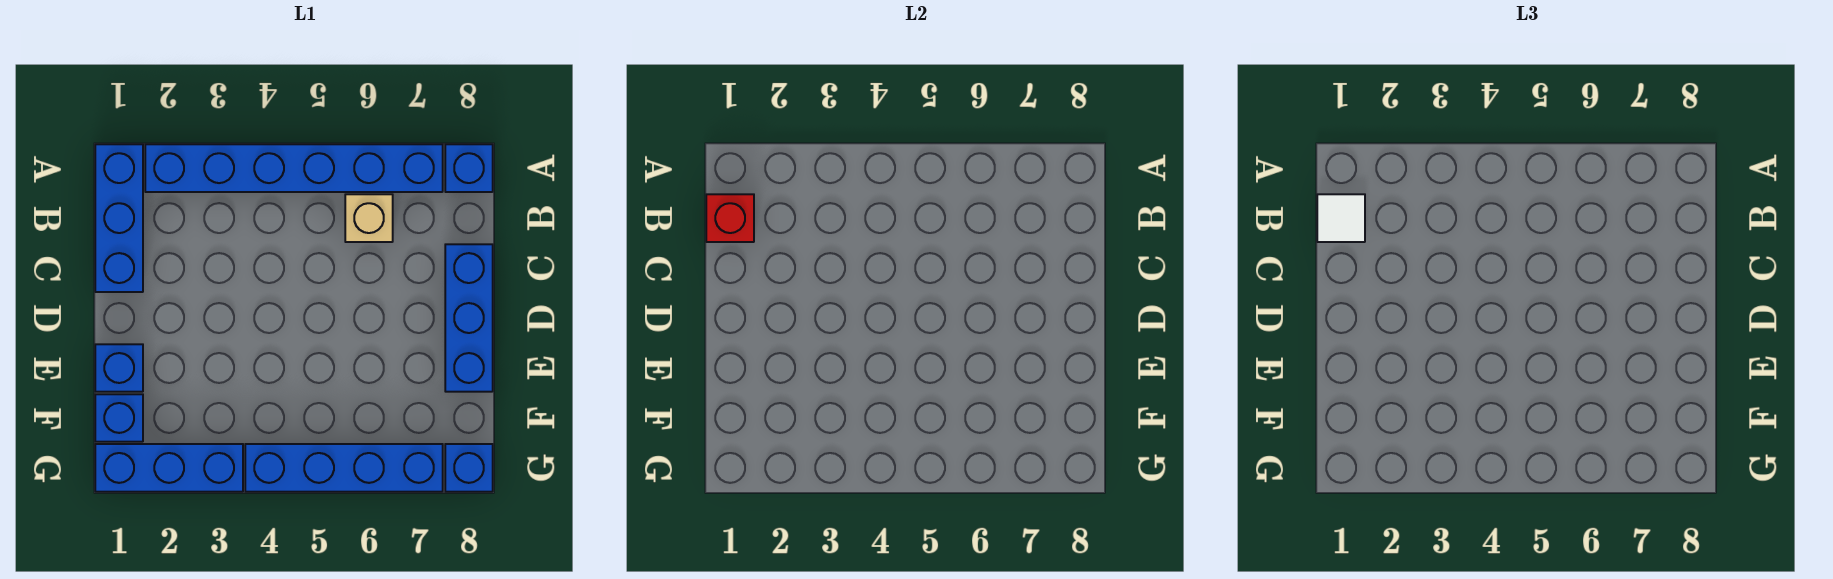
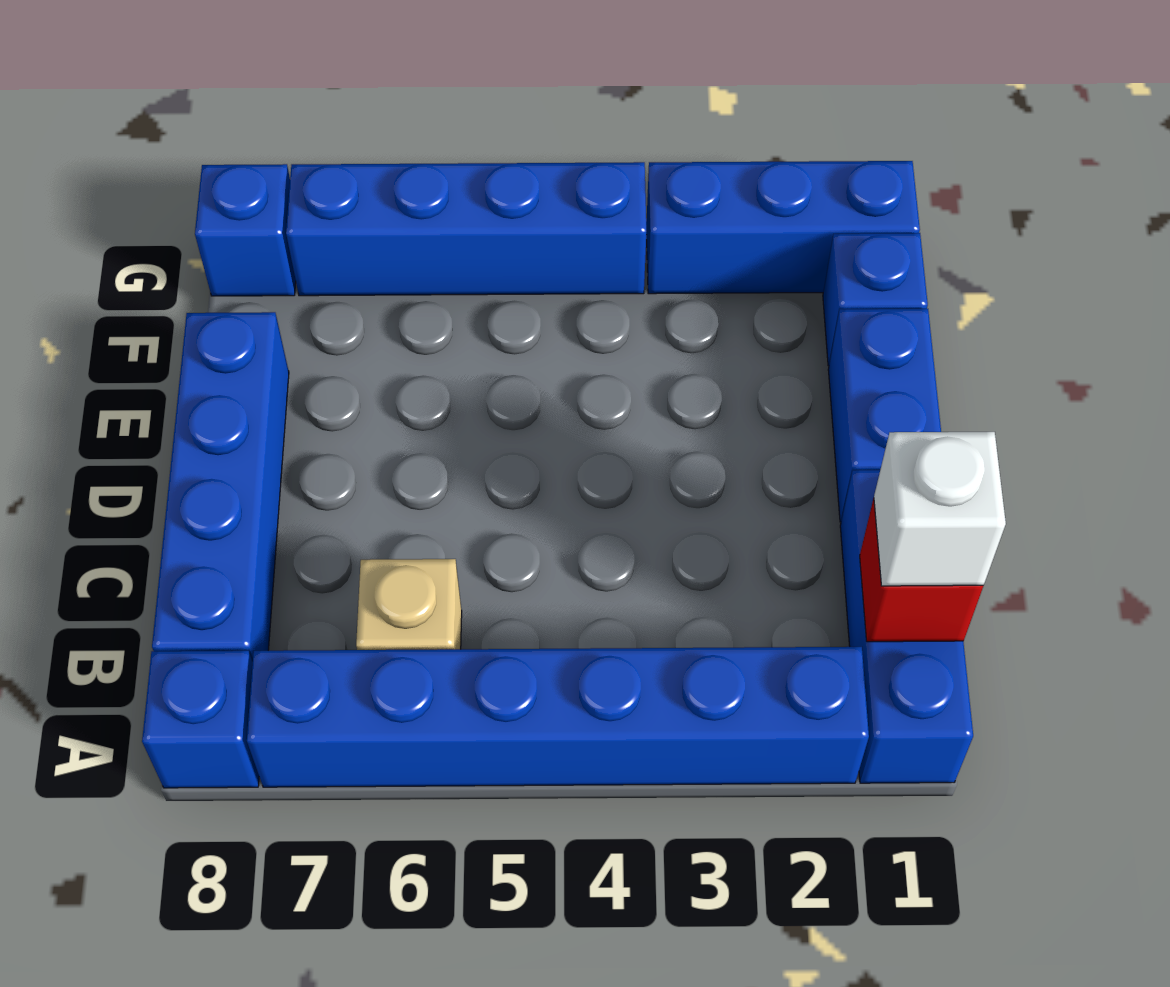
white 1x1 tile [1317,194,1365,242] -> white 1x1 brick [874,432,1006,586]
blue 1x3 brick [445,244,493,392] -> blue 1x4 brick [152,312,289,662]
blue 1x1 brick [95,344,143,392] -> blue 1x2 brick [828,309,941,522]

